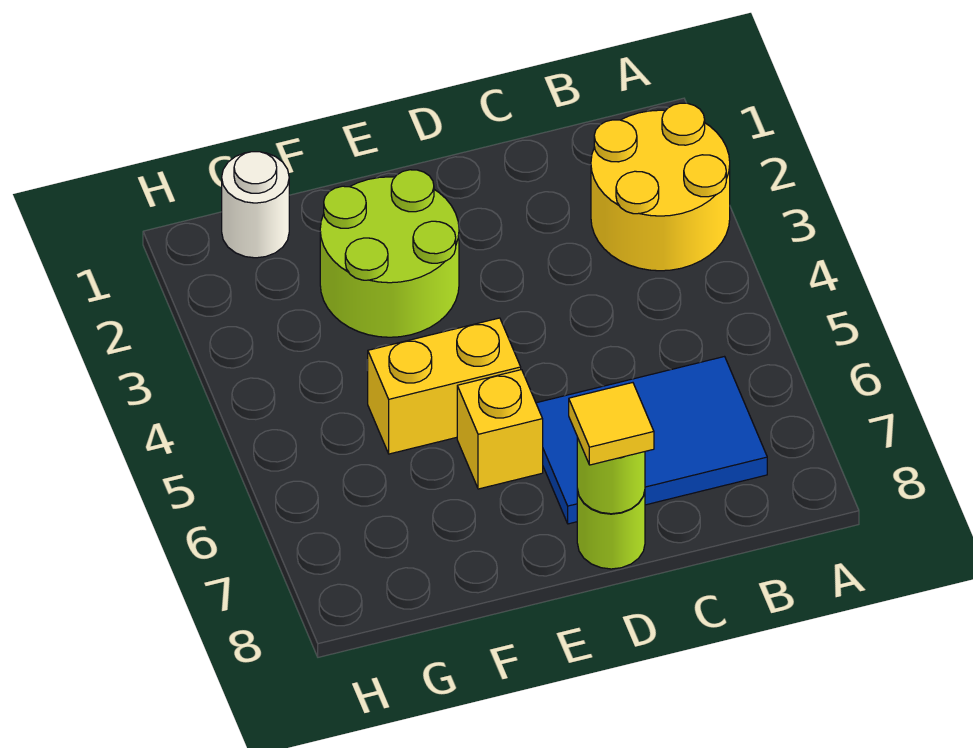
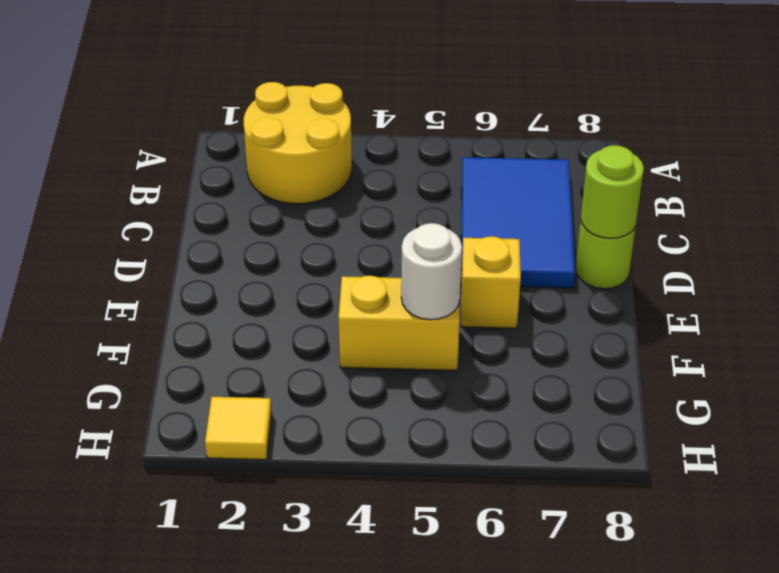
yellow 1x1 tile [569,383,654,465] -> yellow 1x1 tile moved to [205,397,272,460]
lime 2x2 round brick [320,170,459,337] -> none
yellow 1x2 brick [367,318,521,454] -> yellow 1x2 brick turned to [339,275,460,371]
white 1x1 round brick [222,152,289,258] -> white 1x1 round brick moved to [401,223,462,320]

